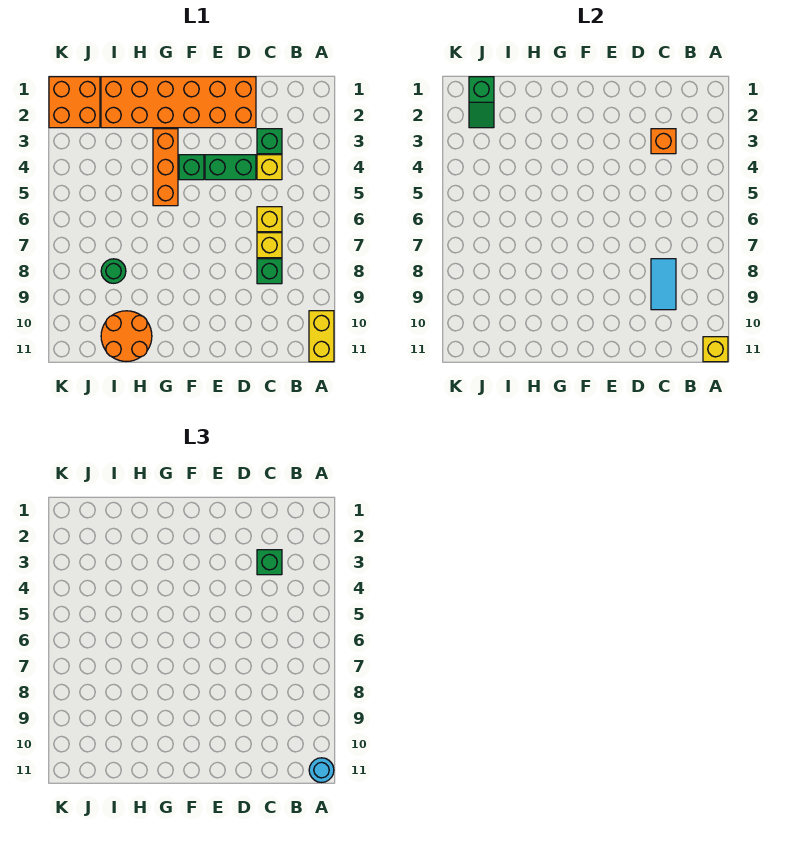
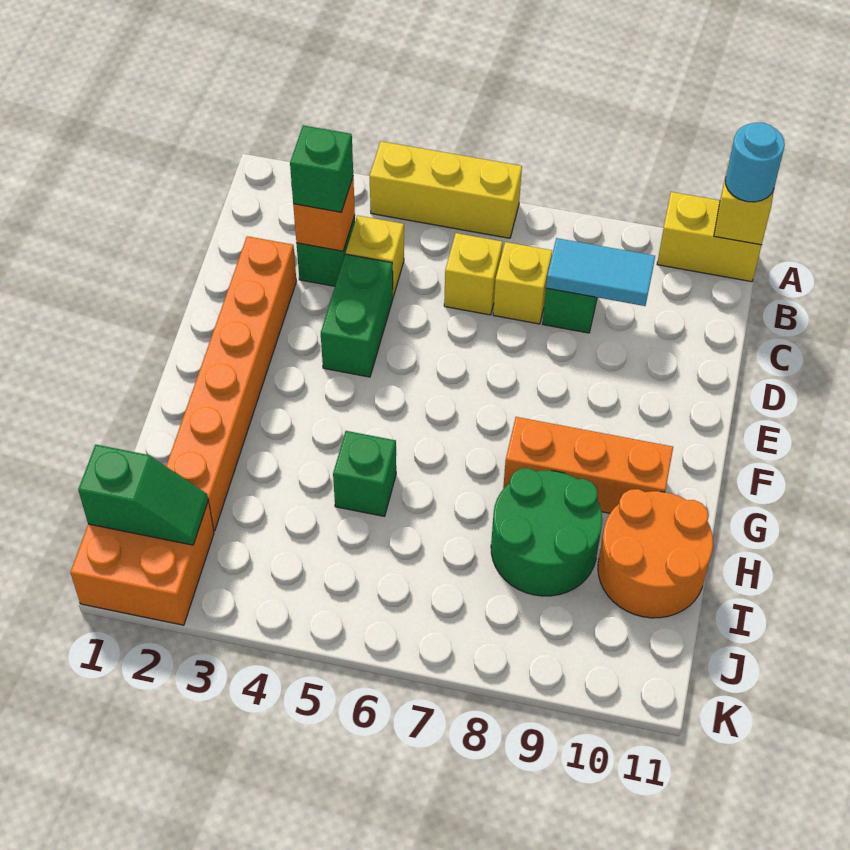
none -> yellow 1x3 brick [370,141,522,238]
orange 2x6 brick [101,77,256,128] -> orange 1x6 brick [166,236,296,531]
green 1x1 brick [179,155,204,180] -> green 1x1 brick moved to [333,431,396,516]
orange 1x3 brick [153,129,178,206] -> orange 1x3 brick moved to [503,417,673,513]
green 1x1 round brick [101,259,126,283] -> green 2x2 round brick [491,468,602,596]

